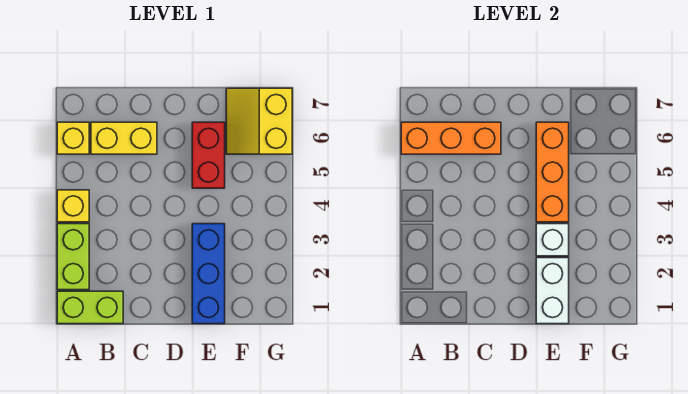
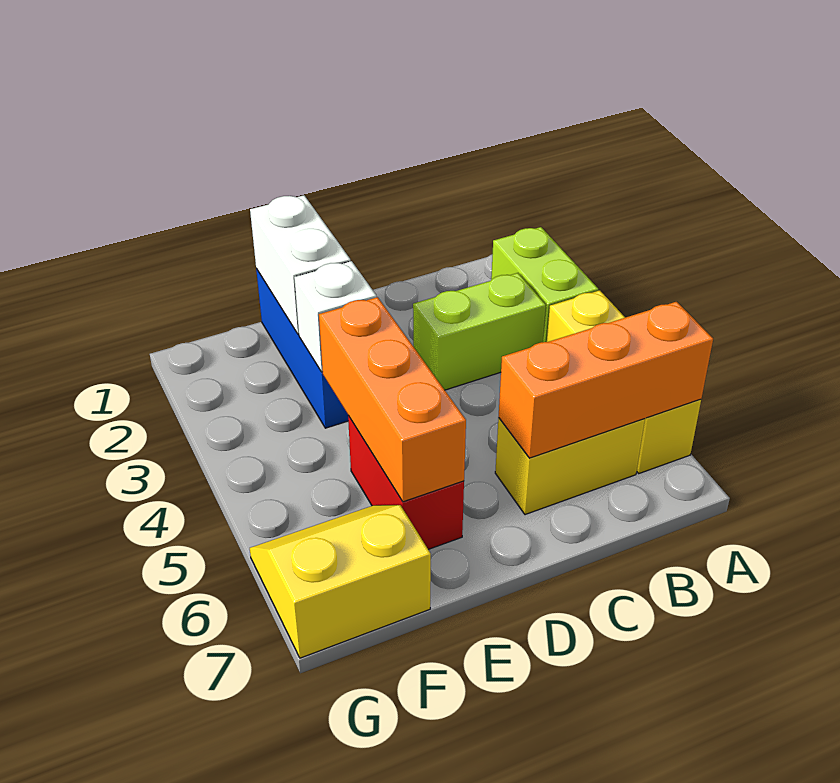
lime 1x2 brick [57,291,123,324] -> lime 1x2 brick moved to [413,273,546,390]
yellow 2x2 slope [226,88,292,154] -> yellow 2x2 slope turned to [250,505,431,658]

